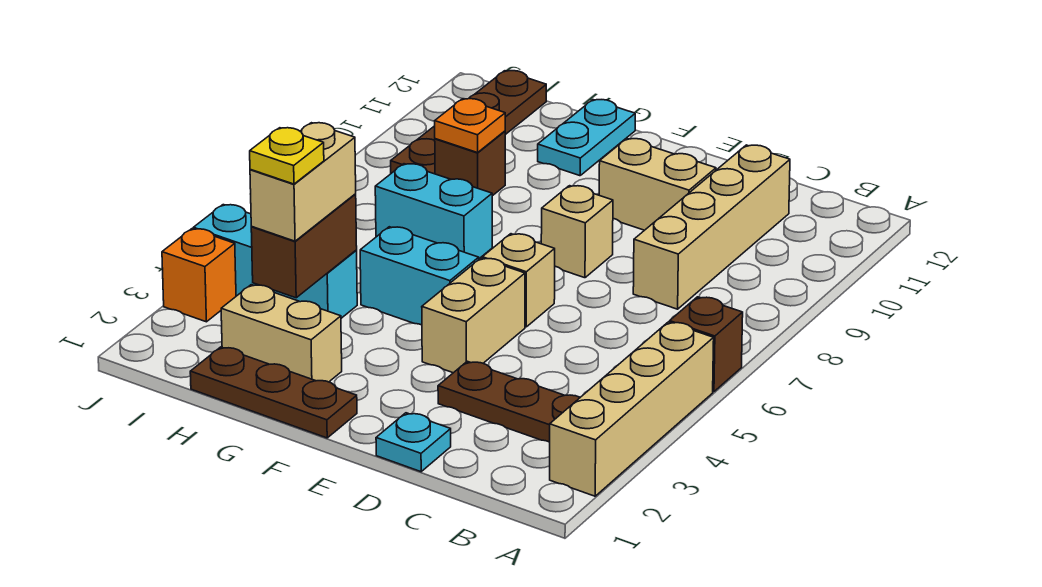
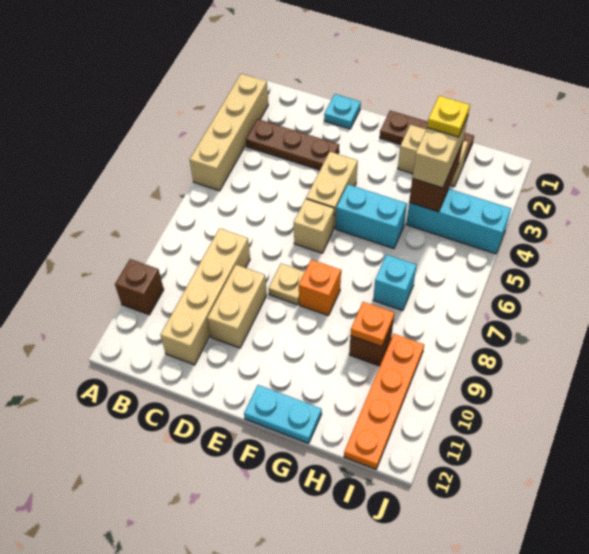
brown 1x1 brick [670,297,743,392] -> brown 1x1 brick moved to [115,259,164,315]
tan 1x2 brick [599,139,716,230] -> tan 1x2 brick turned to [207,265,267,348]
tan 1x1 brick [541,186,613,278] -> tan 1x1 plate [268,264,305,305]
cyan 1x2 brick [375,164,492,259] -> cyan 1x1 brick [373,255,417,311]
cyan 1x2 plate [538,100,635,176] -> cyan 1x2 plate turned to [244,385,322,443]
brown 1x4 plate [391,71,546,174] -> orange 1x4 plate [344,334,424,469]
orange 1x1 brick [162,229,236,322] -> orange 1x1 brick moved to [299,259,341,316]

